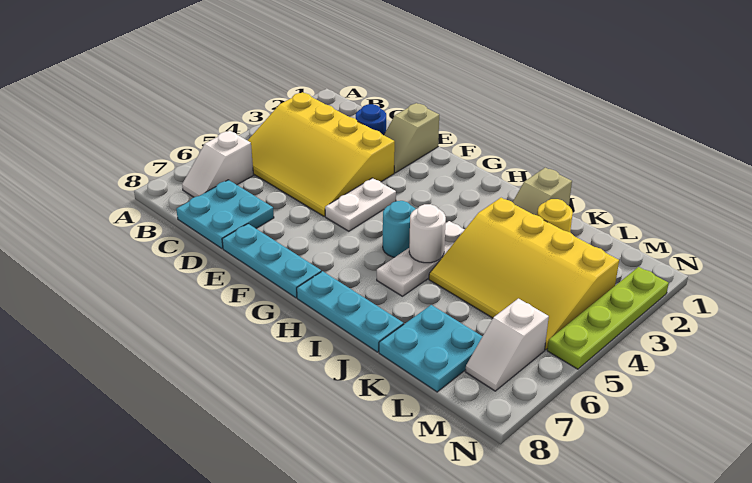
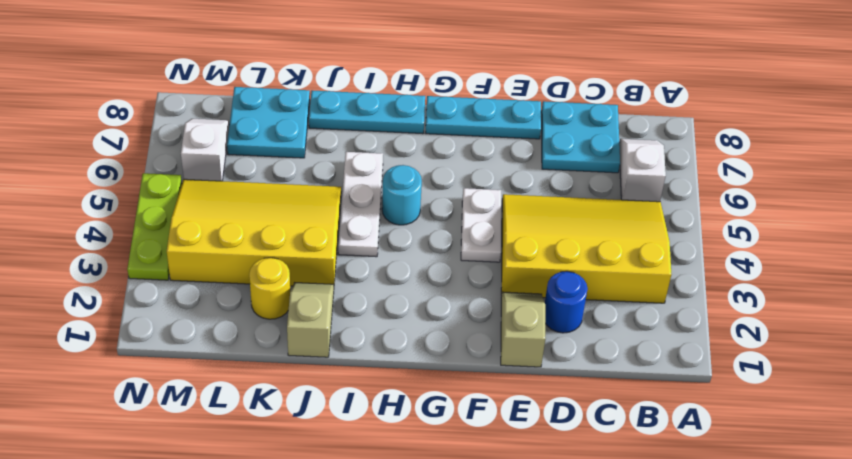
white 1x1 round brick [409,204,446,263] -> none
lime 1x4 plate [547,267,669,369] -> lime 1x3 plate [127,173,182,280]

